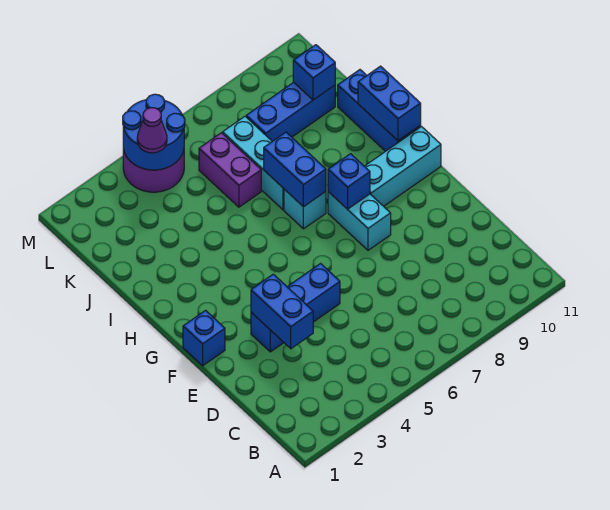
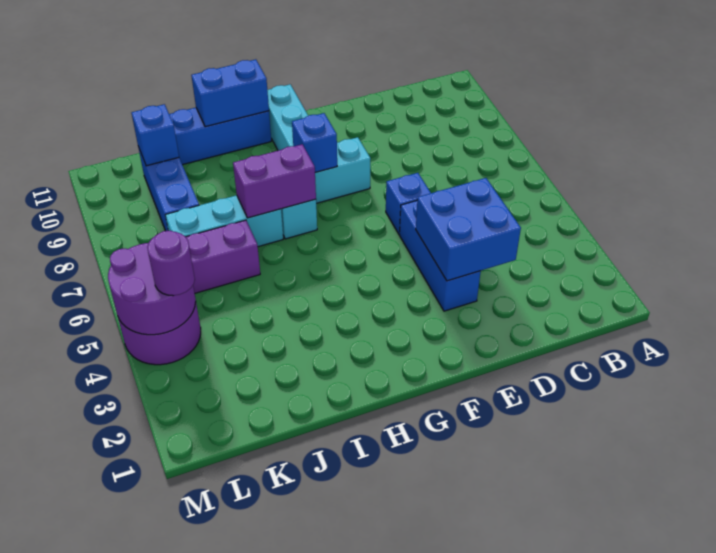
blue 1x2 brick [251,274,313,349] -> blue 2x2 brick [416,178,521,281]
blue 1x1 brick [183,310,225,366] -> blue 1x1 brick moved to [386,173,431,234]
blue 1x2 brick [264,132,326,207] -> purple 1x2 brick [233,144,316,218]
blue 2x2 round brick [123,94,185,170] -> purple 2x2 round brick [108,243,196,335]
purple 1x1 cone [137,108,167,153] -> purple 1x1 round brick [147,231,195,296]

